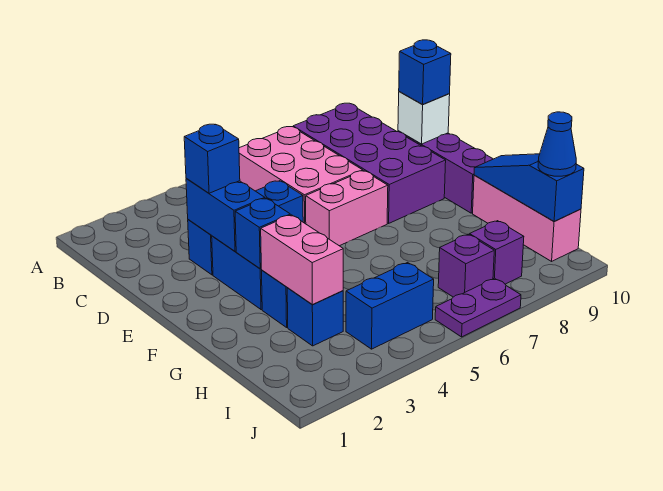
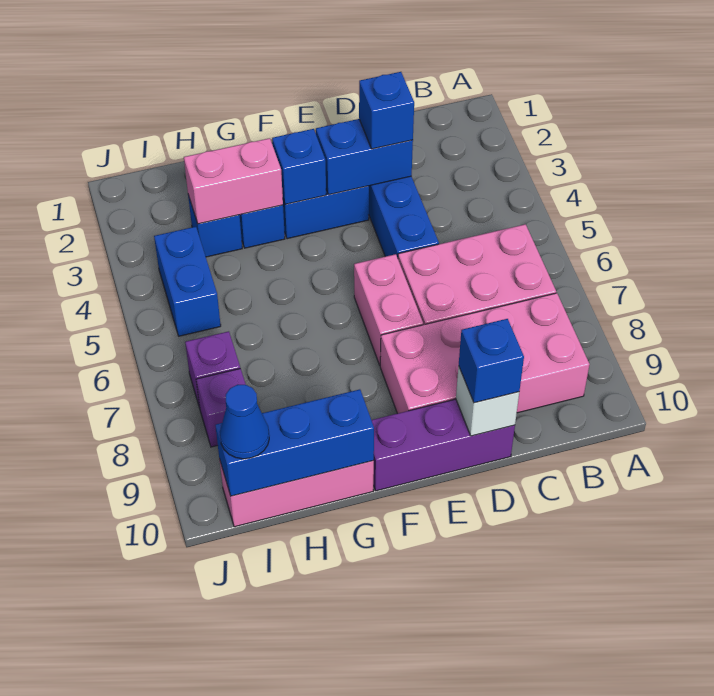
purple 2x4 brick [293,103,446,223] -> pink 2x4 brick [380,293,590,413]
blue 1x3 slope [474,154,584,221] -> blue 1x3 brick [215,389,374,496]
purple 1x2 plate [435,278,521,337] -> none

